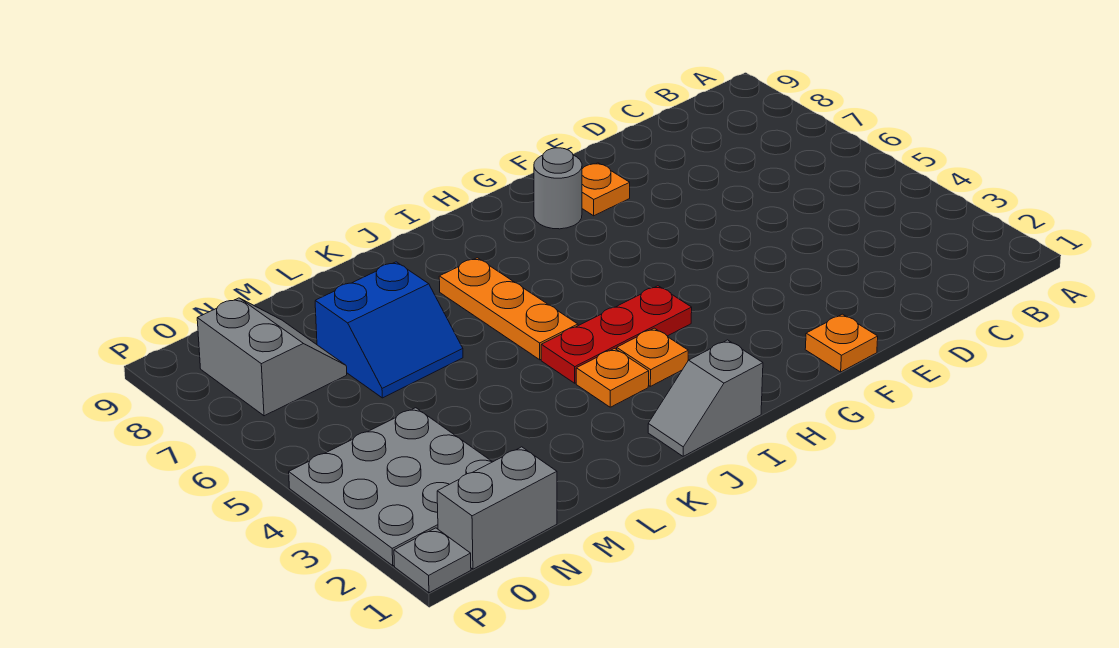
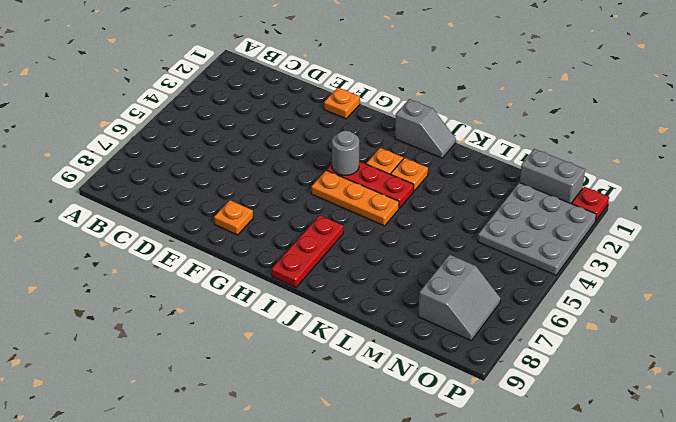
grey 1x1 round brick [534,148,582,229] -> grey 1x1 round brick moved to [332,131,359,175]
none -> red 1x3 plate [272,215,343,287]
orange 1x3 plate [439,258,578,360] -> orange 1x3 plate turned to [311,170,399,226]
blue 2x2 slope [315,262,463,398] -> none
grey 2x2 slope [197,298,347,416] -> grey 2x2 slope turned to [418,255,501,341]
grey 1x1 plate [394,528,471,593] -> red 1x1 plate [572,187,609,221]

